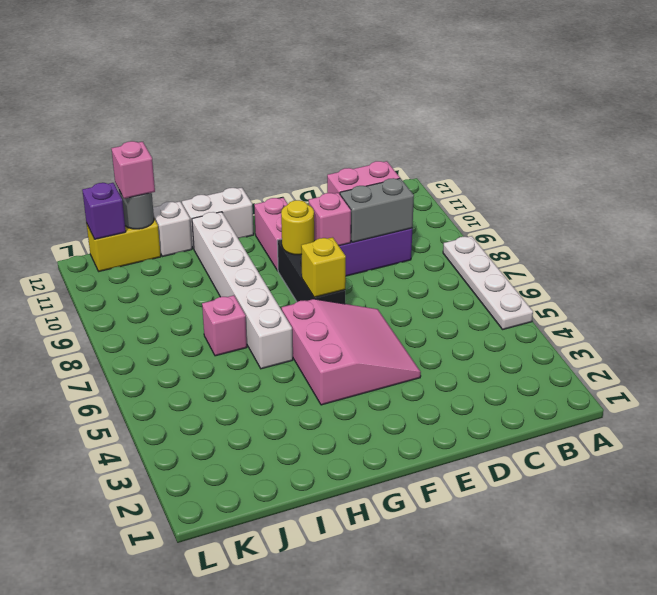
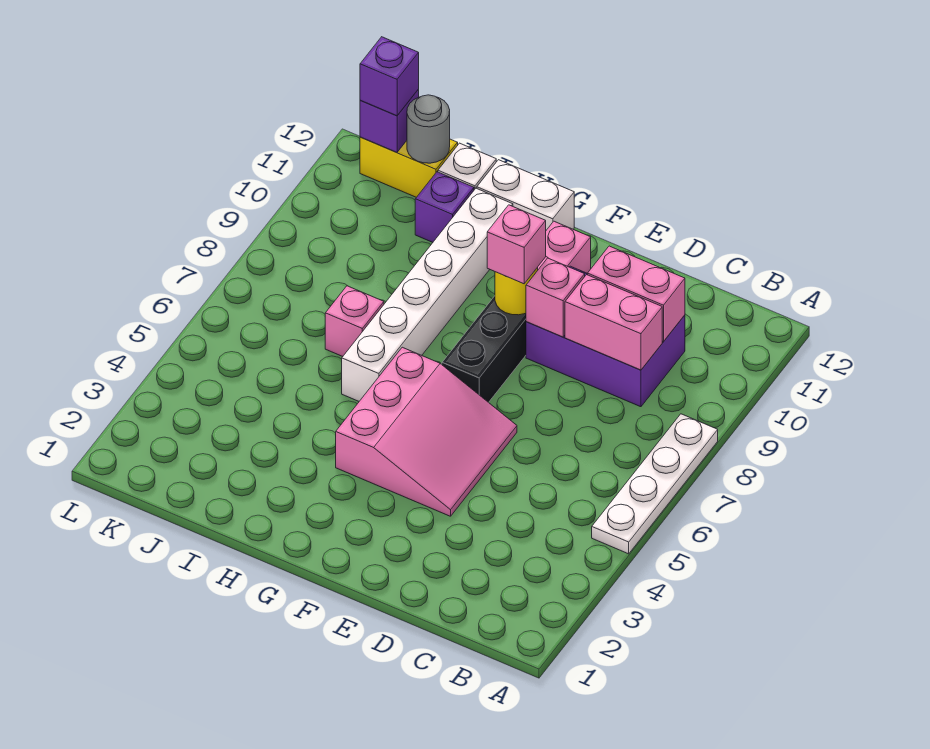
grey 1x2 brick [340,178,414,242] -> pink 1x2 brick [565,275,662,370]
yellow 1x1 brick [301,237,346,297] -> none
none -> purple 1x1 brick [415,172,474,242]
pink 1x1 brick [111,141,155,199] -> pink 1x1 brick moved to [487,205,546,284]
none -> purple 1x1 brick [360,37,419,116]

